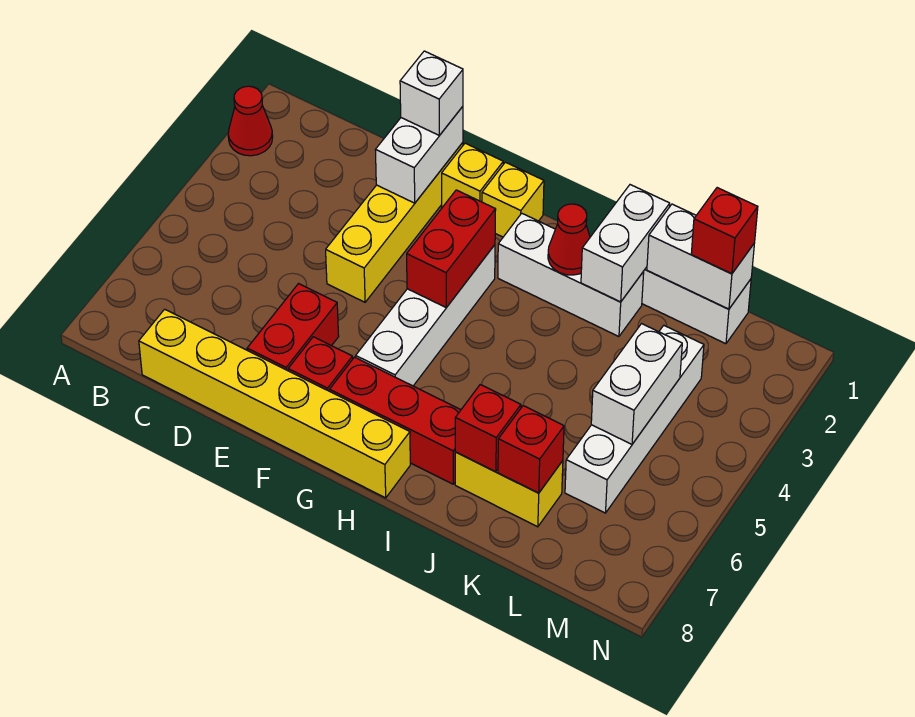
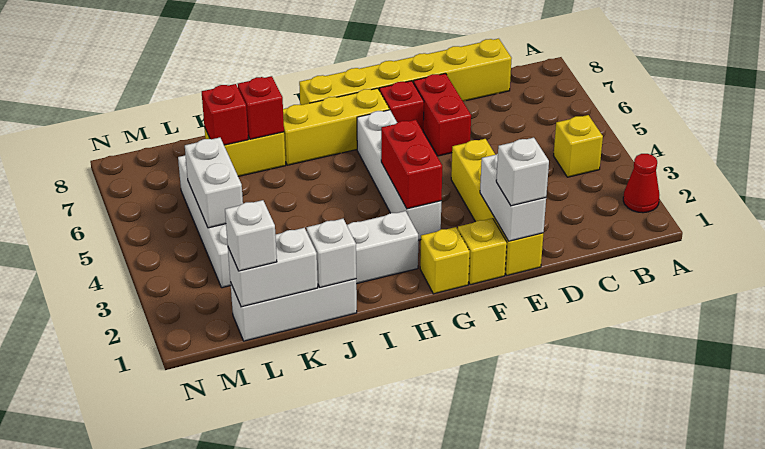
none -> yellow 1x1 brick [553,115,603,177]
red 1x3 brick [330,357,461,484] -> yellow 1x3 brick [283,88,389,165]
red 1x1 cone [548,204,590,275] -> none
white 1x2 brick [581,185,670,302] -> white 1x1 brick [306,219,356,288]
red 1x1 brick [691,188,758,274] -> white 1x1 brick [225,200,277,271]

